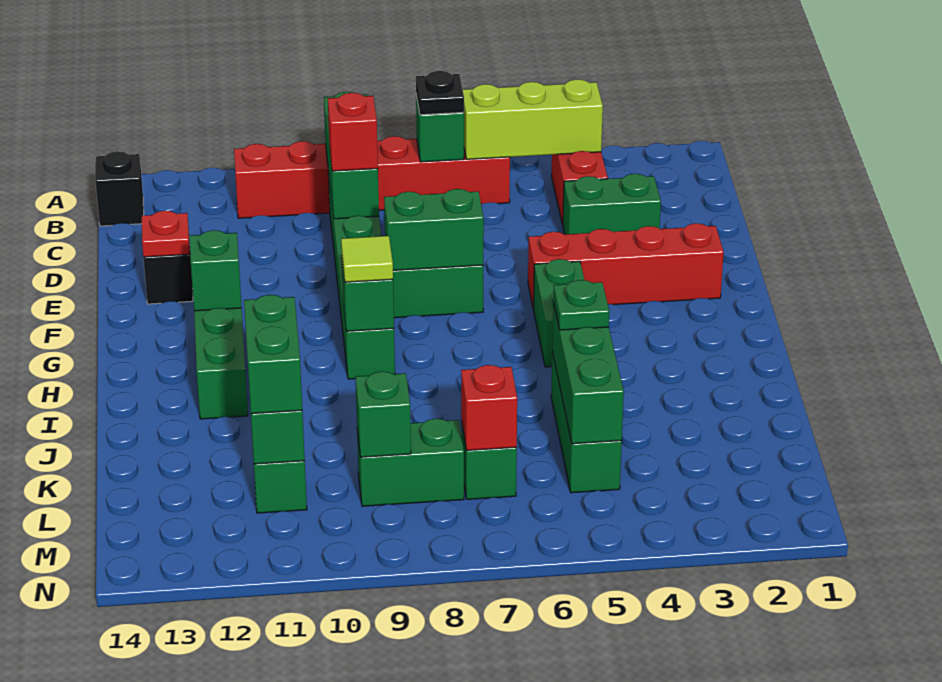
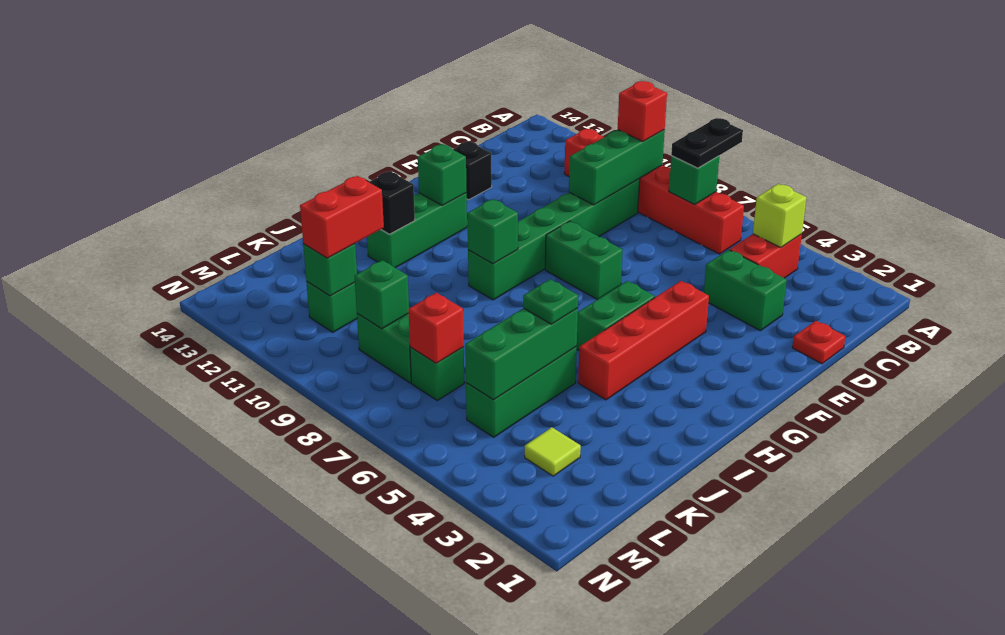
lime 1x3 brick [463,79,603,159] -> lime 1x1 brick [753,184,807,247]
black 1x1 plate [416,71,464,115] -> black 1x2 plate [671,118,743,168]
black 1x1 brick [95,151,144,226] -> black 1x1 brick moved to [369,171,415,234]
red 1x1 brick [328,93,378,171] -> red 1x1 brick moved to [618,81,667,142]
red 1x1 plate [142,211,190,257] -> red 1x1 plate moved to [792,321,846,364]
red 1x4 brick [528,223,724,309] -> red 1x4 brick turned to [578,281,709,400]
green 1x2 brick [384,189,484,270] -> none
lime 1x1 tile [341,236,393,282] -> lime 1x1 tile moved to [525,427,581,476]
green 1x2 brick [244,295,302,414] -> red 1x2 brick [300,176,384,258]

